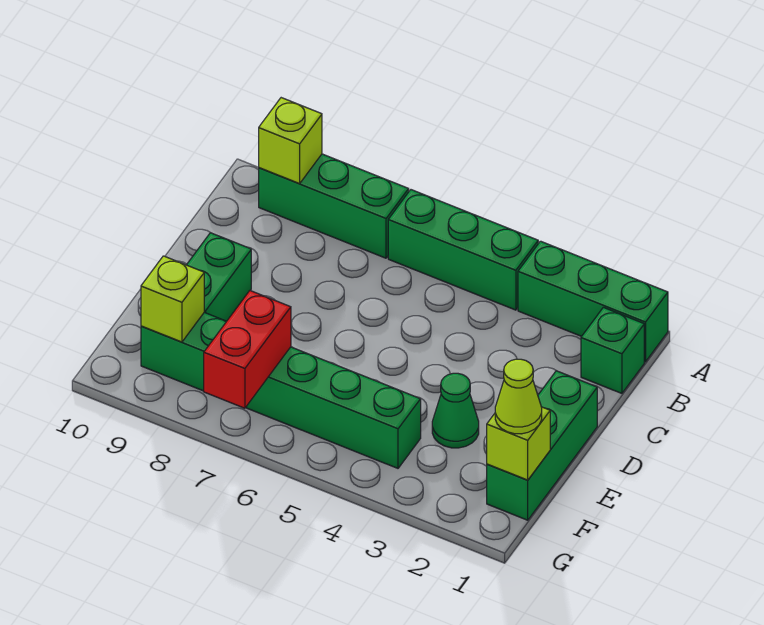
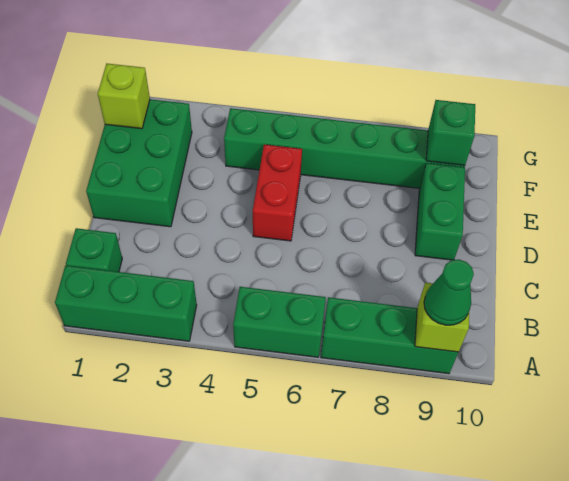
green 1x3 brick [388,190,538,310] -> green 1x2 brick [233,287,326,357]
green 1x3 brick [487,371,597,520] -> green 2x3 brick [86,99,192,227]
green 1x1 cone [432,373,479,448] -> green 1x1 cone moved to [424,259,474,325]
lime 1x1 cone [495,359,542,434] -> none
red 1x2 brick [204,291,291,408] -> red 1x2 brick moved to [253,145,302,241]
lime 1x1 brick [141,256,204,342] -> green 1x1 brick [426,100,475,165]

